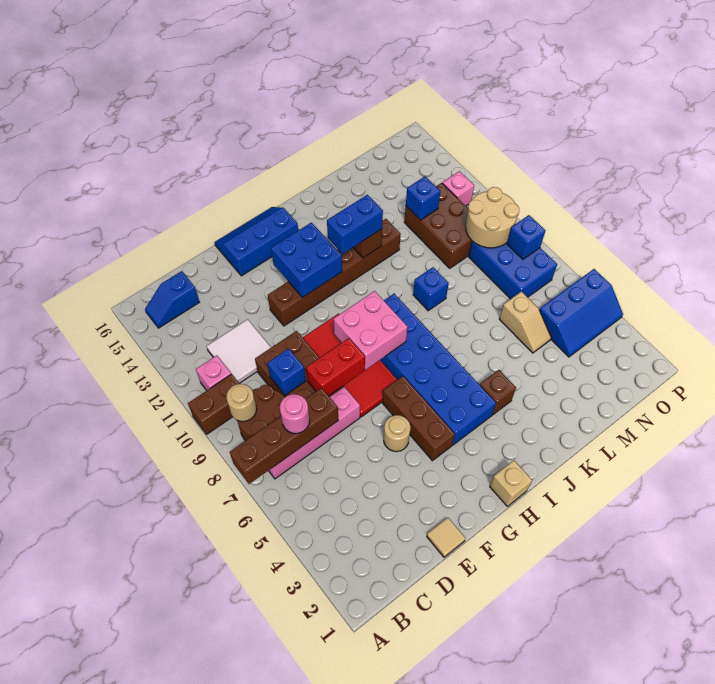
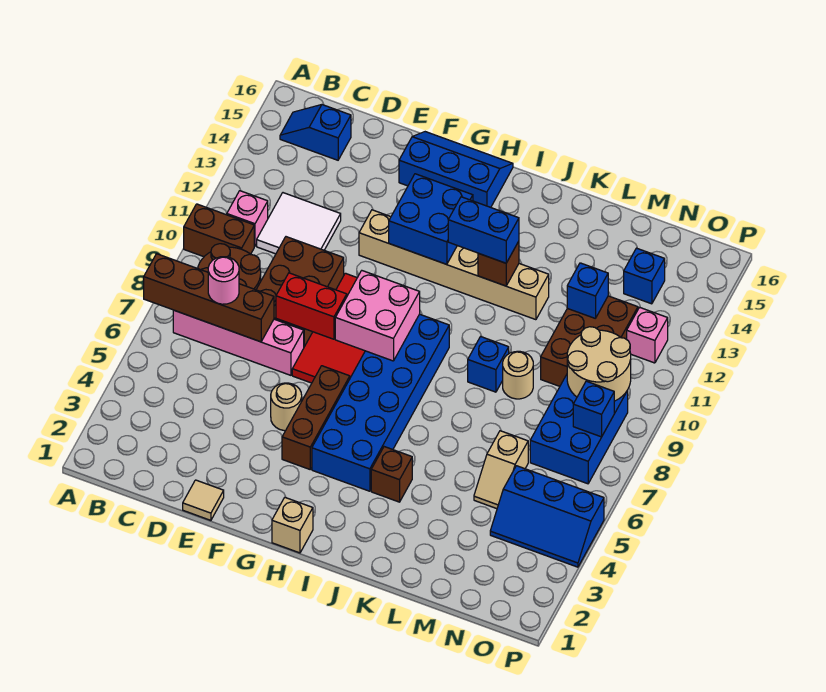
tan 1x1 round brick [226,384,257,422] -> tan 1x1 round brick moved to [503,351,533,399]
blue 1x1 brick [267,349,306,395] -> blue 1x1 brick moved to [624,248,665,304]
brown 1x6 brick [268,219,401,326] -> tan 1x6 brick [359,210,549,320]

